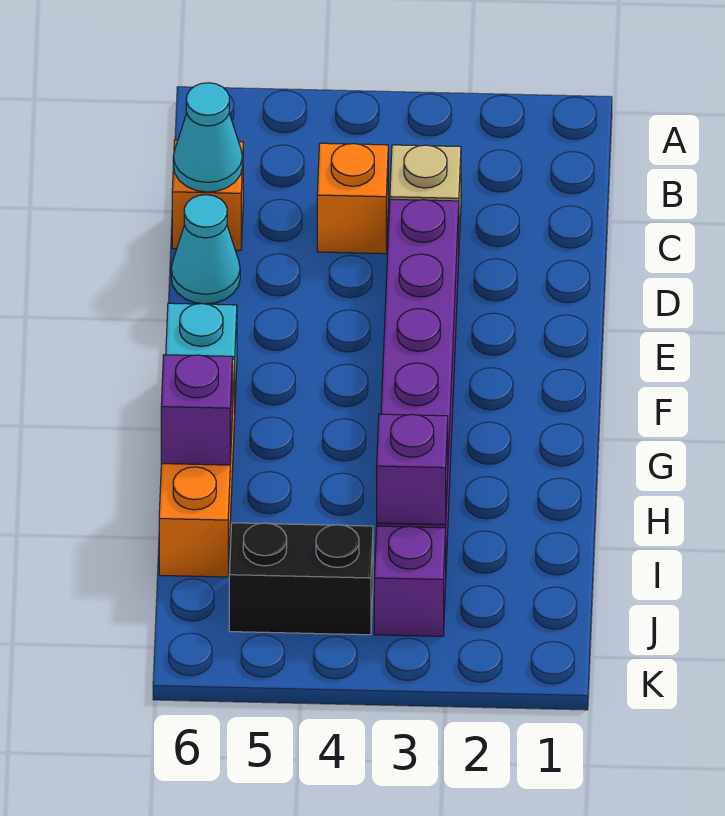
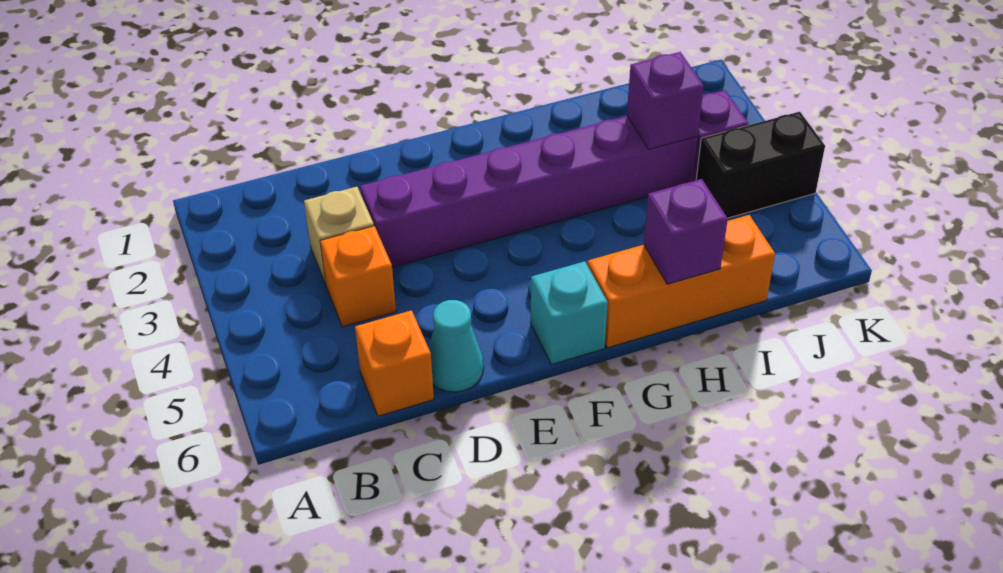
cyan 1x1 cone [173,83,242,192] -> none
black 1x2 brick [229,523,373,635] -> black 1x2 brick turned to [696,112,825,218]

